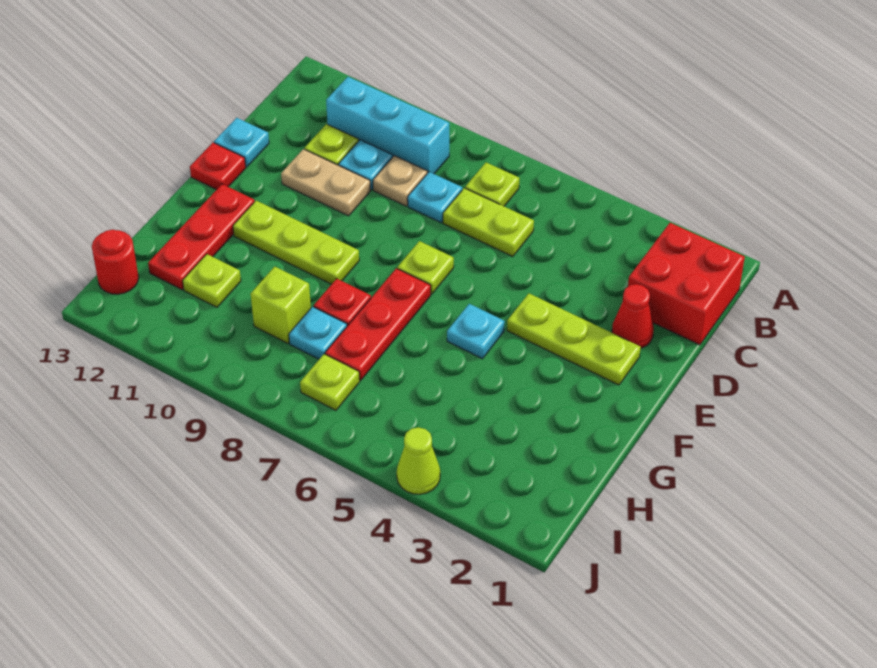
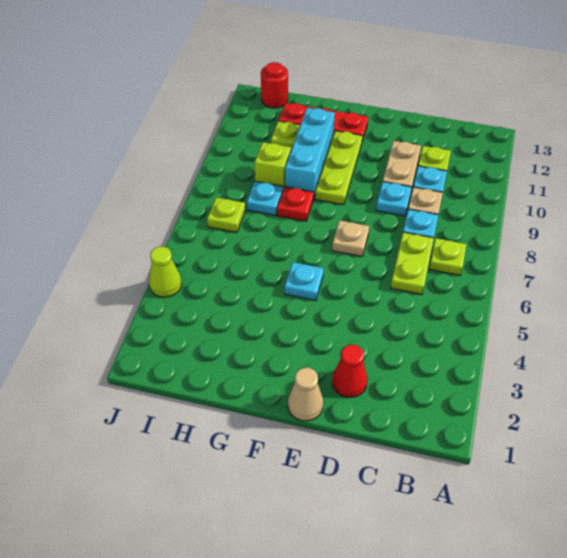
red 2x2 brick [628,223,745,345] -> none
cyan 1x3 brick [326,77,449,174] -> cyan 1x3 brick moved to [285,108,335,199]
cyan 1x1 plate [214,118,269,167] -> cyan 1x1 plate moved to [376,182,412,216]
none -> tan 1x1 cone [288,368,323,421]
lime 1x3 plate [507,294,641,385] -> none
lime 1x1 plate [397,241,454,294] -> tan 1x1 plate [332,220,369,257]
red 1x1 plate [190,143,246,190] -> none
red 1x3 plate [325,268,431,380] -> none

